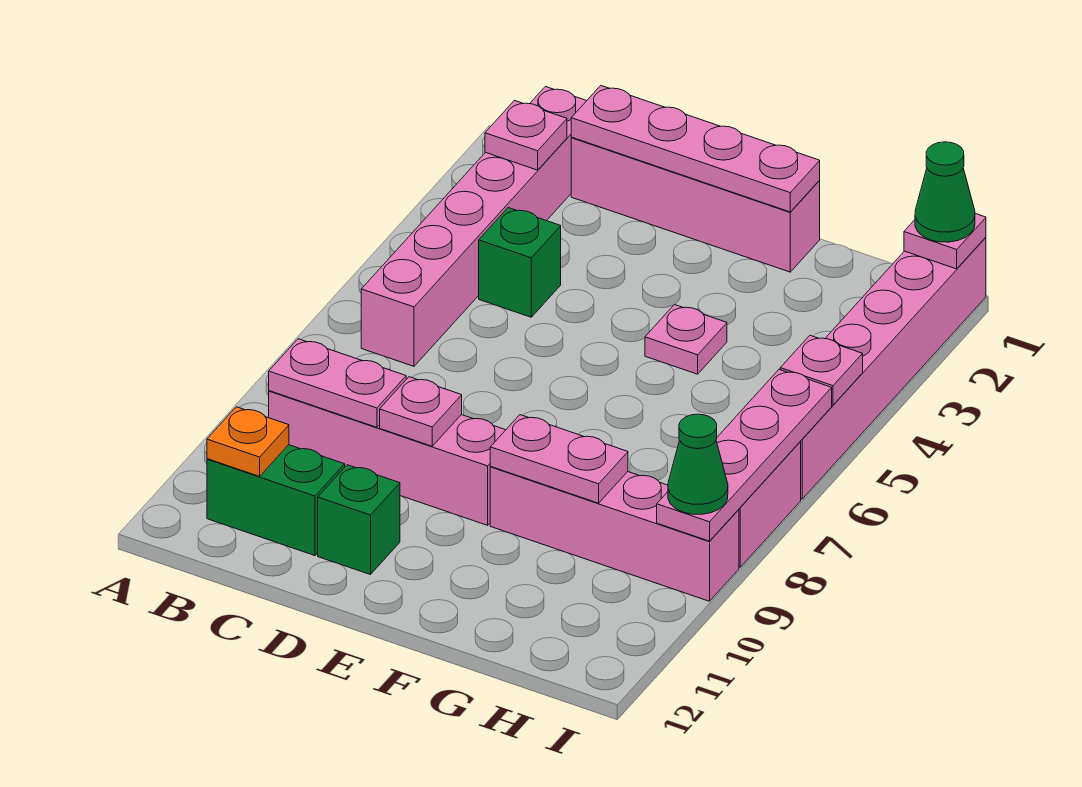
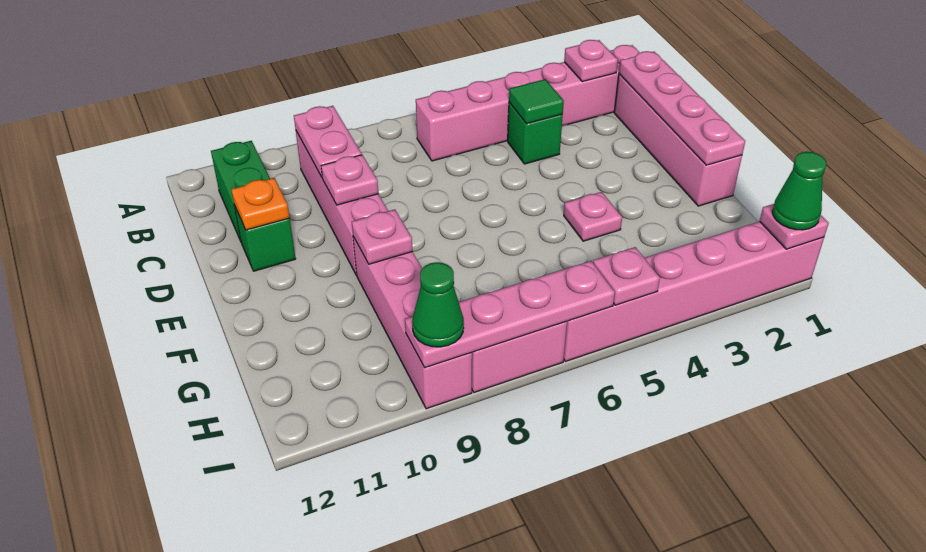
orange 1x1 plate [207,407,289,476] -> orange 1x1 plate moved to [231,178,289,230]
none -> green 1x1 tile [509,79,564,124]
pink 1x2 plate [490,415,628,503] -> pink 1x1 plate [352,209,412,264]

